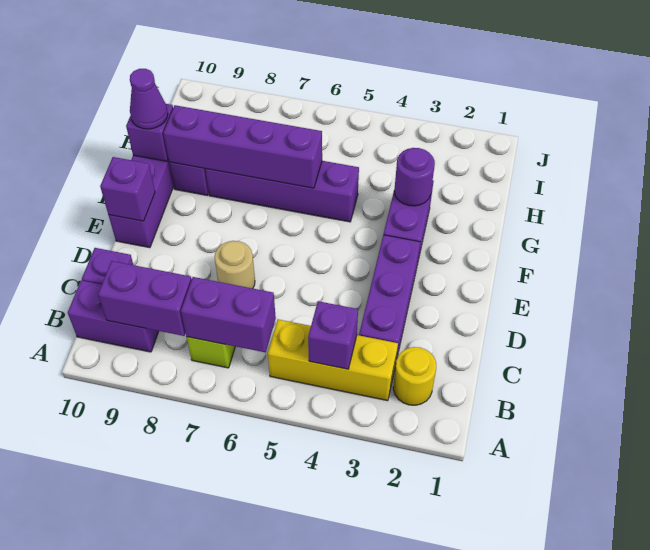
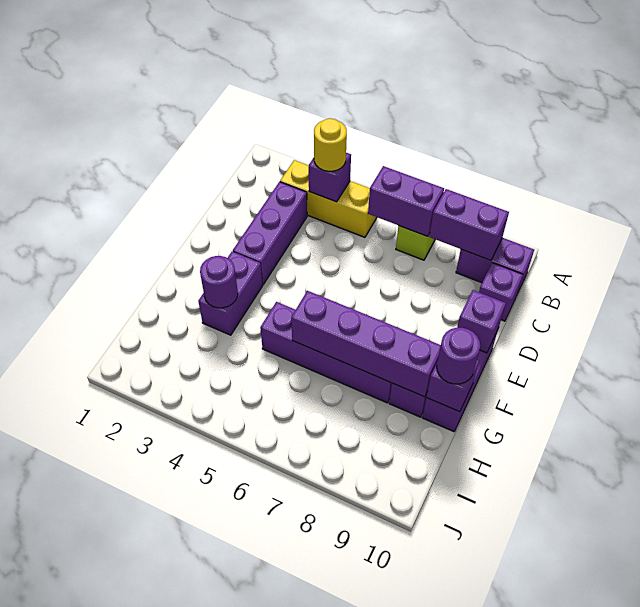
yellow 1x1 round brick [393,347,436,405] -> yellow 1x1 round brick moved to [314,118,347,171]
tan 1x1 round brick [215,241,255,288] -> none
purple 1x1 cone [130,69,168,129] -> purple 1x1 round brick [437,328,480,384]

